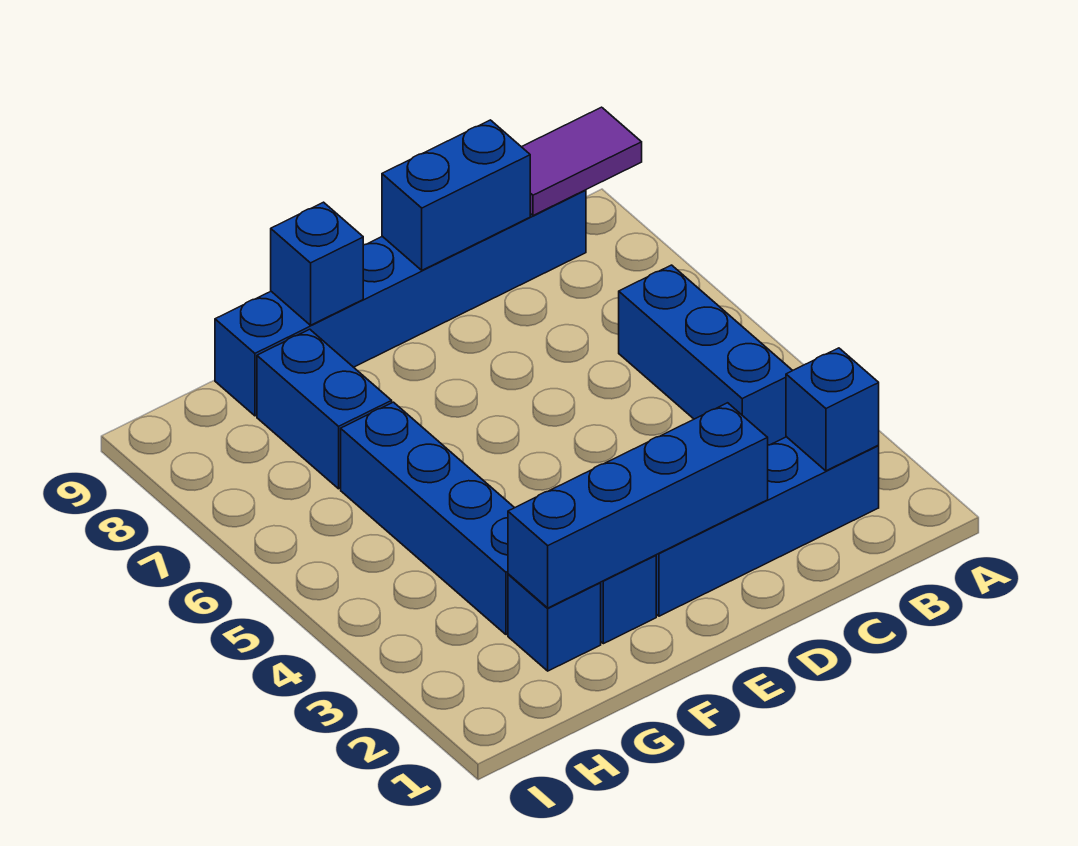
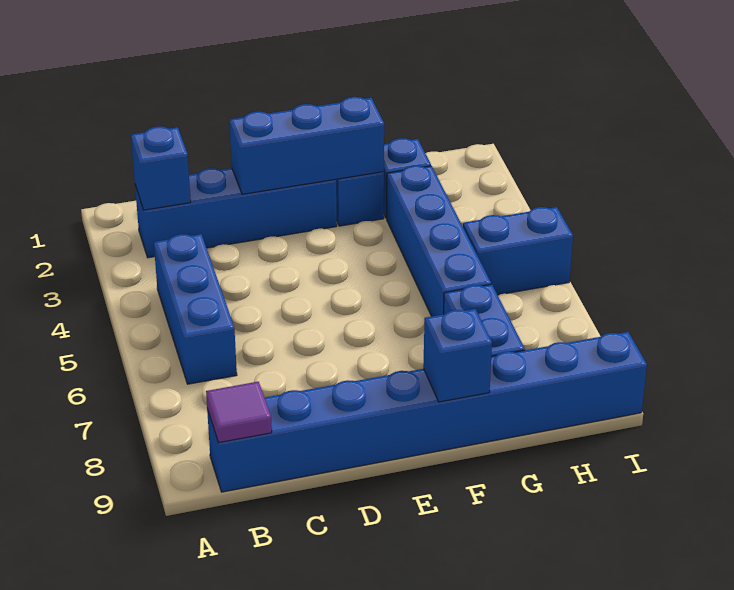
purple 1x2 tile [522,107,642,216] -> purple 1x1 tile [206,382,272,443]
blue 1x6 brick [215,190,586,416] -> blue 1x8 brick [207,332,647,492]
blue 1x2 brick [382,120,530,270] -> blue 1x2 brick moved to [463,207,573,295]
blue 1x4 brick [508,403,768,608] -> blue 1x3 brick [229,97,384,194]

